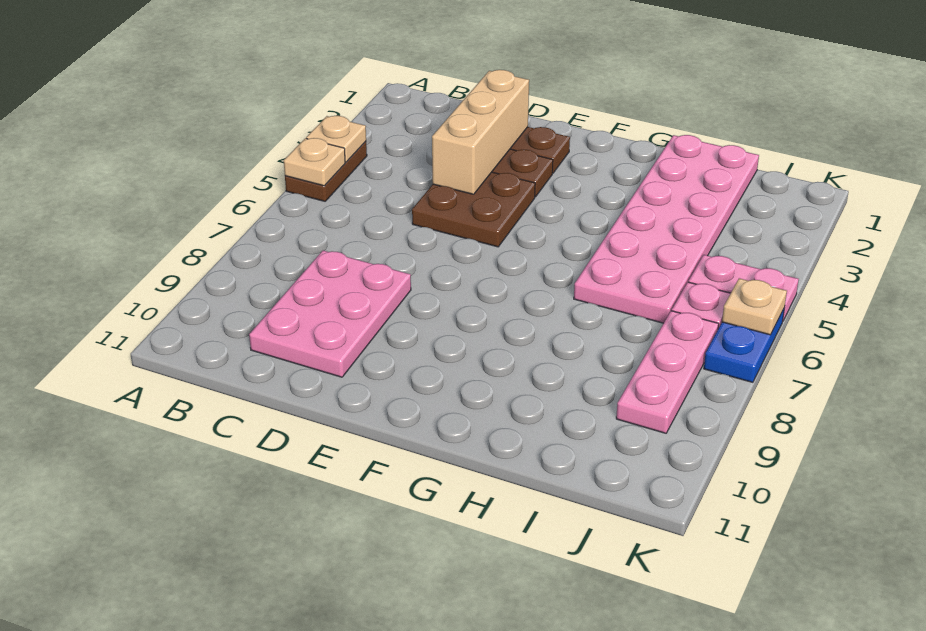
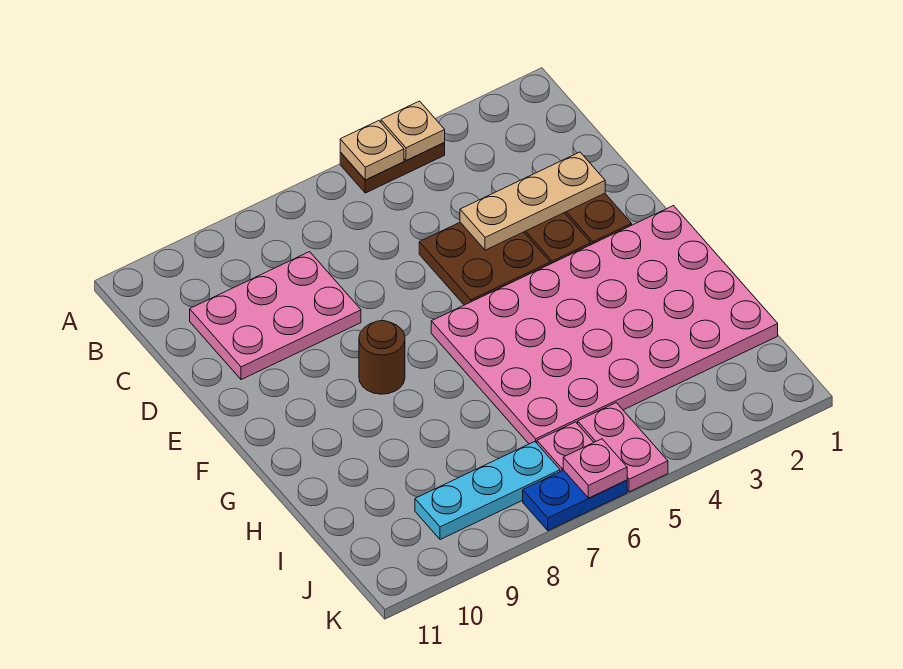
tan 1x3 brick [432,70,529,194] -> tan 1x3 plate [460,152,605,250]
none -> brown 1x1 round brick [359,321,405,394]
pink 2x6 plate [574,135,759,323] -> pink 4x6 plate [431,206,778,444]
pink 1x3 plate [616,311,719,433] -> cyan 1x3 plate [415,442,560,540]
tan 1x1 plate [722,278,787,335] -> pink 1x1 plate [563,439,627,498]

